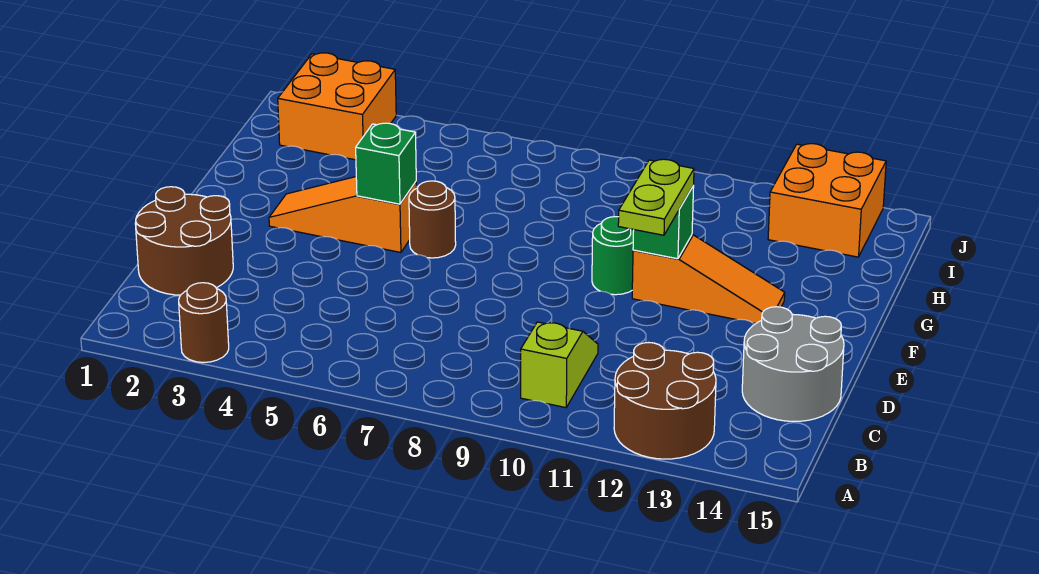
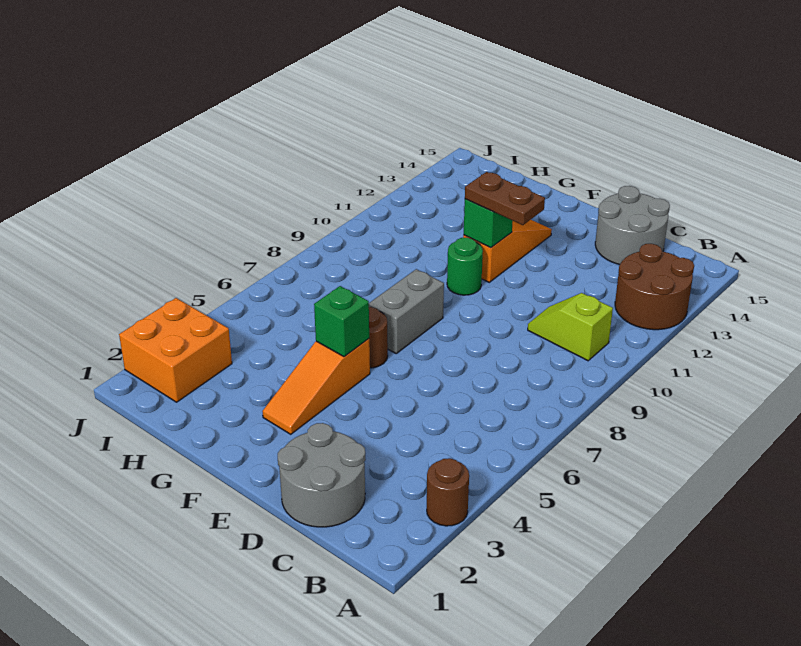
brown 2x2 round brick [135,187,233,295] -> grey 2x2 round brick [278,423,366,527]
lime 1x2 plate [618,159,694,235] -> brown 1x2 plate [465,172,545,225]
none -> grey 1x2 brick [369,269,444,353]
orange 2x2 brick [768,144,886,257] -> none

